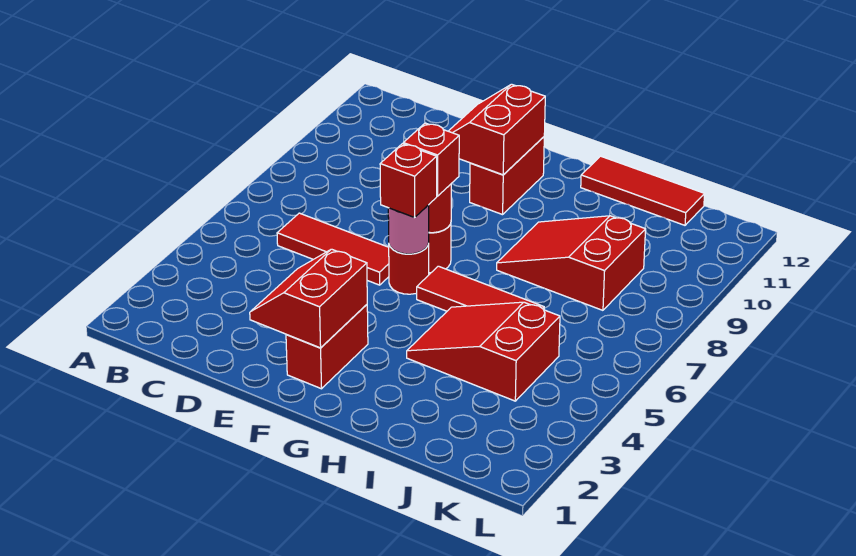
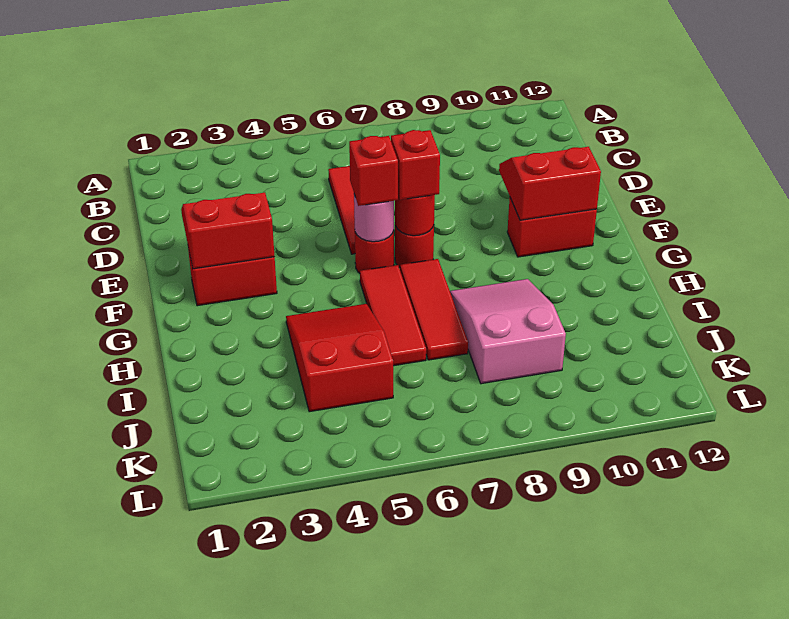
red 2x3 slope [497,216,646,310] -> pink 2x3 slope [450,279,566,384]
red 1x3 tile [581,156,705,225] -> red 1x3 tile moved to [400,259,468,360]

